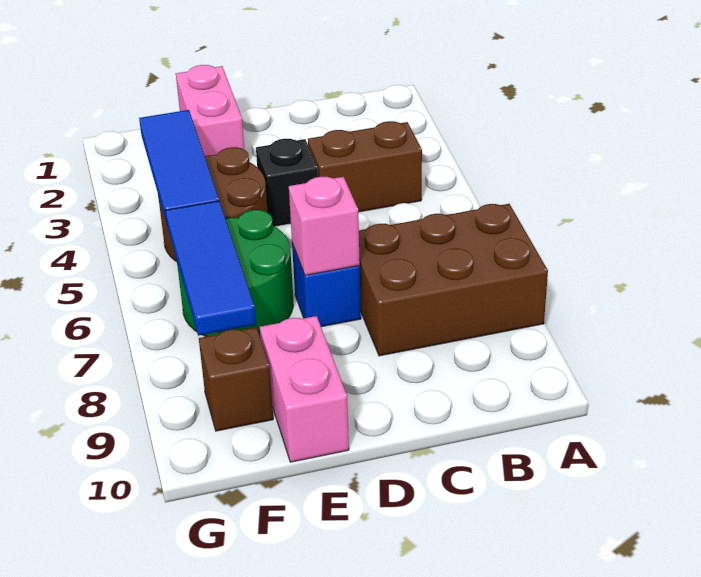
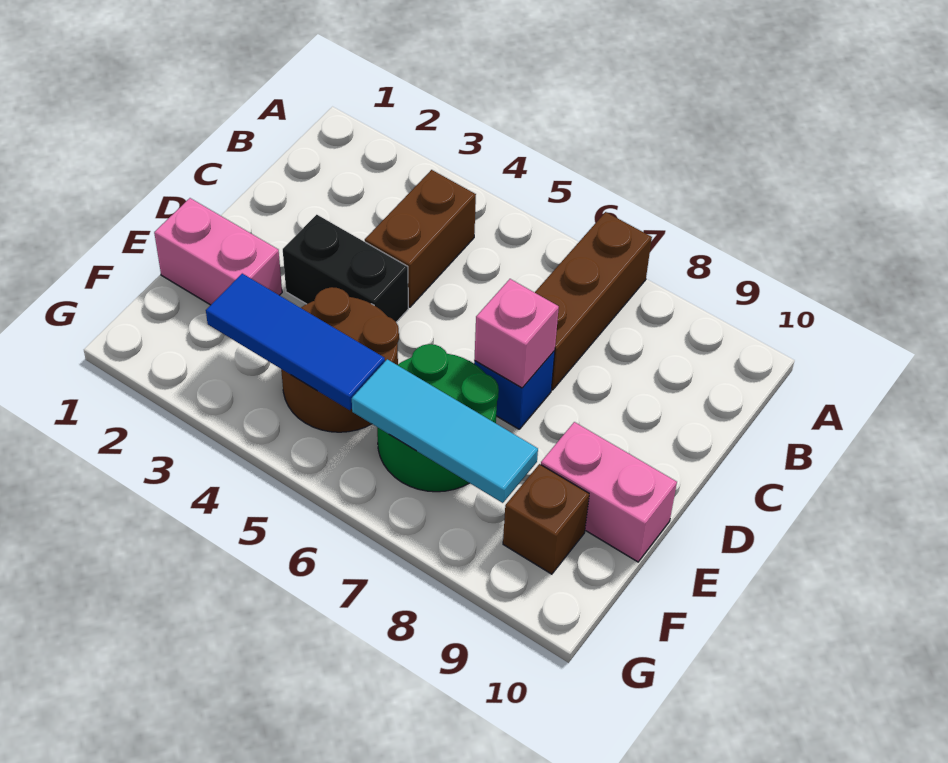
brown 2x3 brick [359,204,548,356] -> brown 1x3 brick [535,212,652,390]
black 1x1 brick [256,139,318,227] -> black 1x2 brick [283,215,408,322]
blue 1x3 tile [165,201,256,336] -> cyan 1x3 tile [352,359,538,503]

